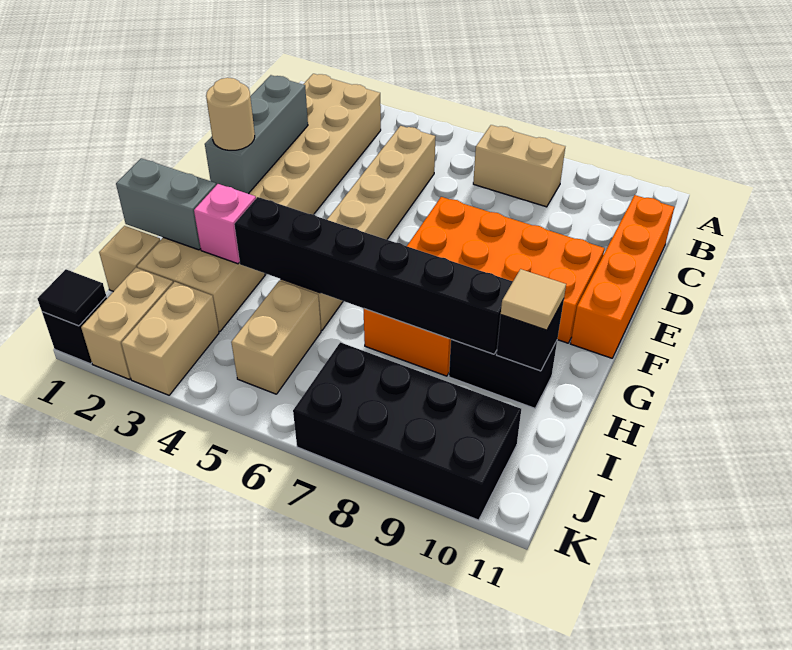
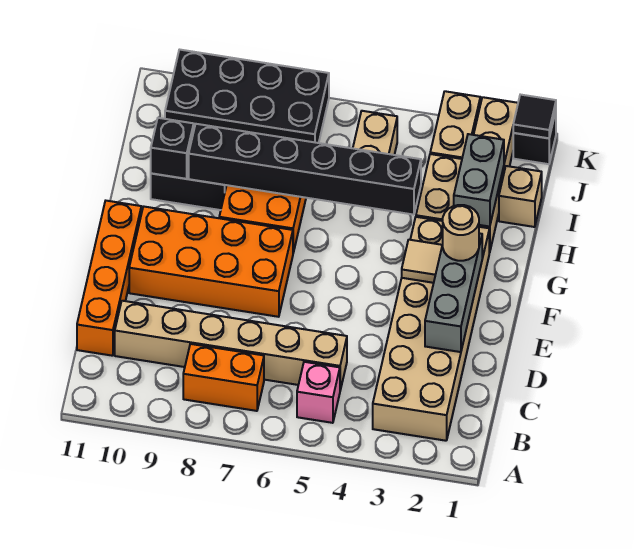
tan 1x2 brick [473,125,565,207] -> orange 1x2 brick [183,344,264,411]
tan 1x6 brick [280,126,436,331] -> tan 1x6 brick turned to [115,301,347,390]
grey 1x2 brick [116,158,216,250] -> grey 1x2 brick turned to [454,134,504,227]
pink 1x1 brick [194,184,256,264] -> pink 1x1 brick moved to [297,362,340,423]
tan 1x1 tile [501,269,566,330] -> tan 1x1 tile moved to [402,240,442,283]

